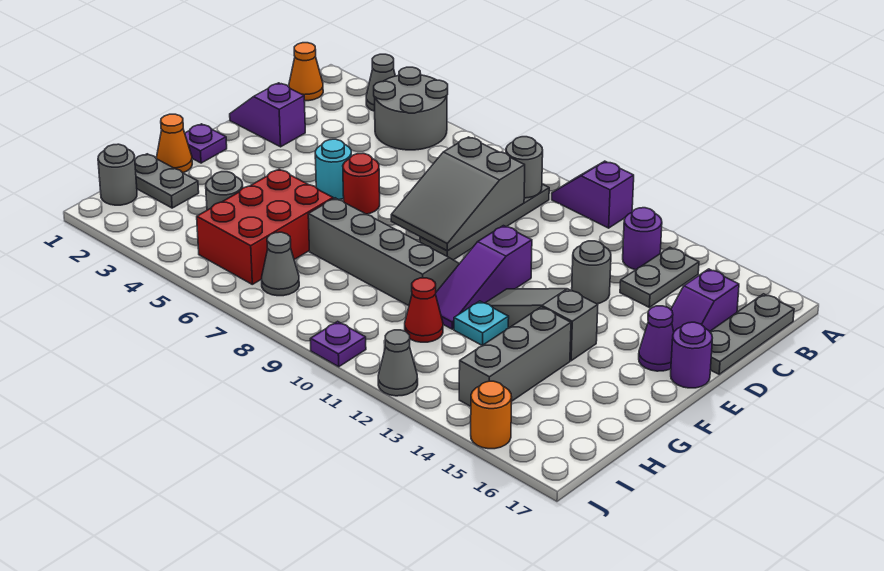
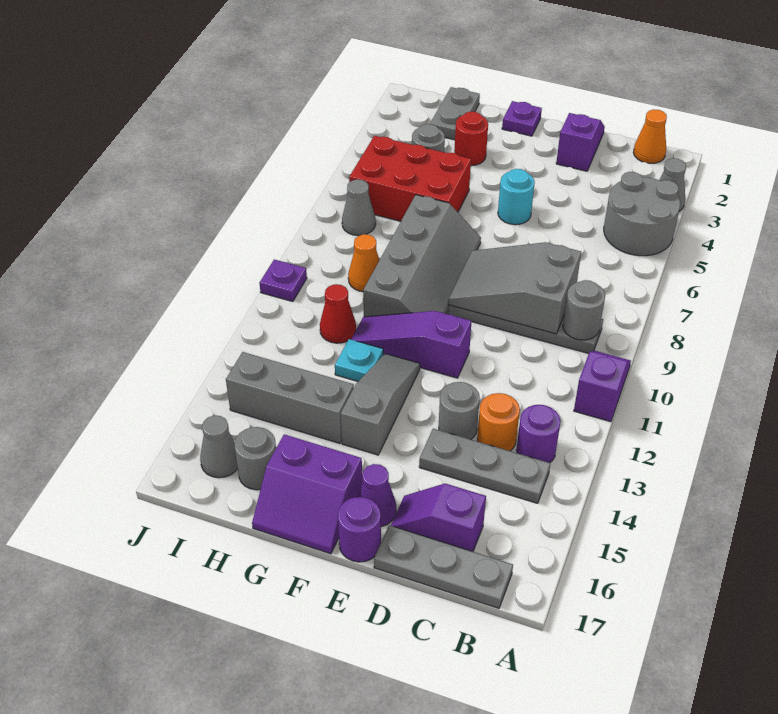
grey 1x2 plate [620,247,699,307] -> grey 1x3 plate [419,429,550,503]
red 1x1 round brick [343,153,380,214] -> red 1x1 round brick moved to [454,112,488,166]
none -> purple 2x2 slope [252,434,362,554]
orange 1x1 cone [157,114,192,173] -> orange 1x1 cone moved to [348,234,379,292]
grey 1x1 round brick [98,144,137,205] -> grey 1x1 round brick moved to [234,427,276,490]
grey 1x1 cone [378,330,418,396] -> grey 1x1 cone moved to [200,415,238,478]
orange 1x1 round brick [471,381,512,449] -> orange 1x1 round brick moved to [477,393,520,451]

